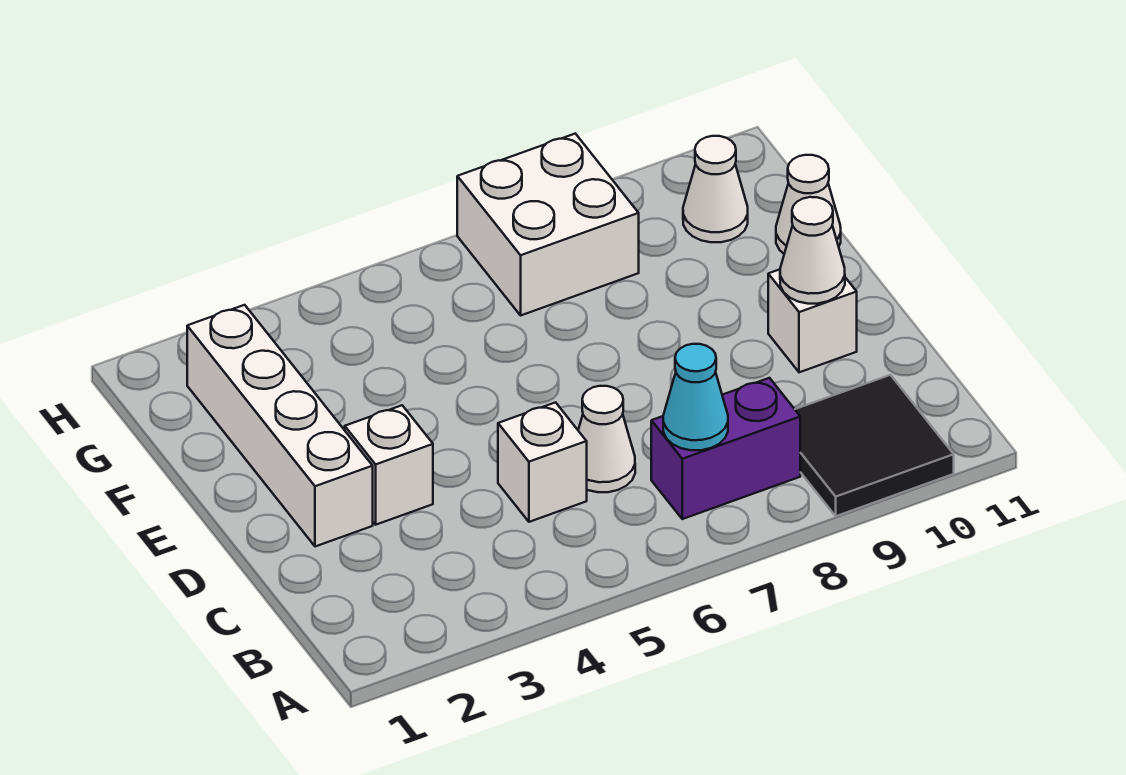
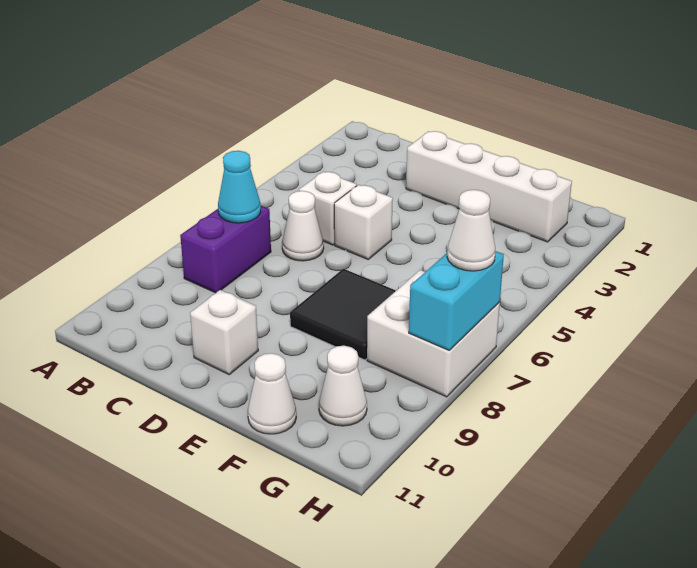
black 2x2 tile [795,375,954,516] -> black 2x2 tile moved to [290,269,396,360]
white 1x1 brick [345,405,433,525] -> white 1x1 brick moved to [334,185,393,259]
white 1x1 cone [780,197,845,304] -> white 1x1 cone moved to [447,190,495,271]
none -> cyan 1x2 brick [409,251,504,350]

